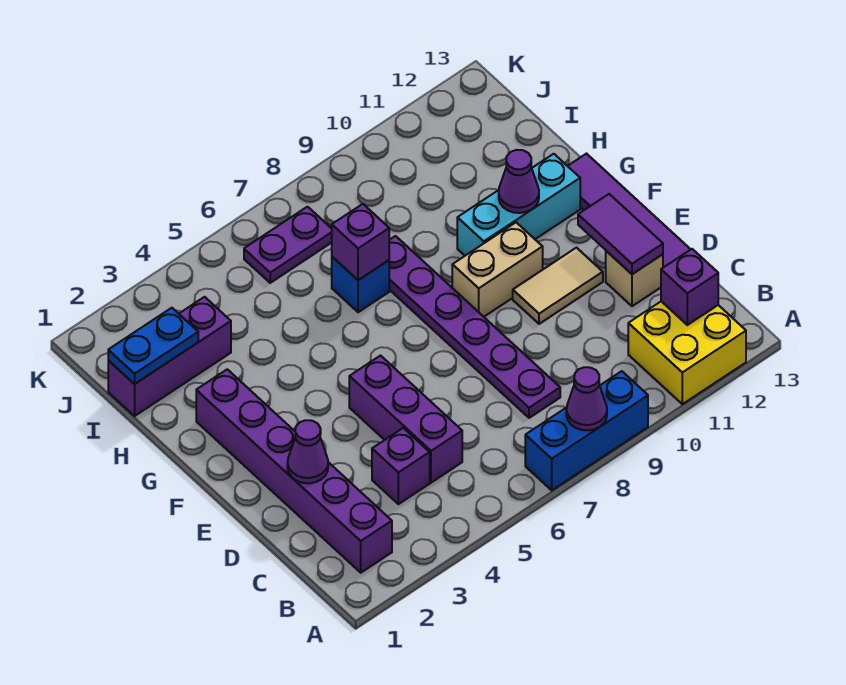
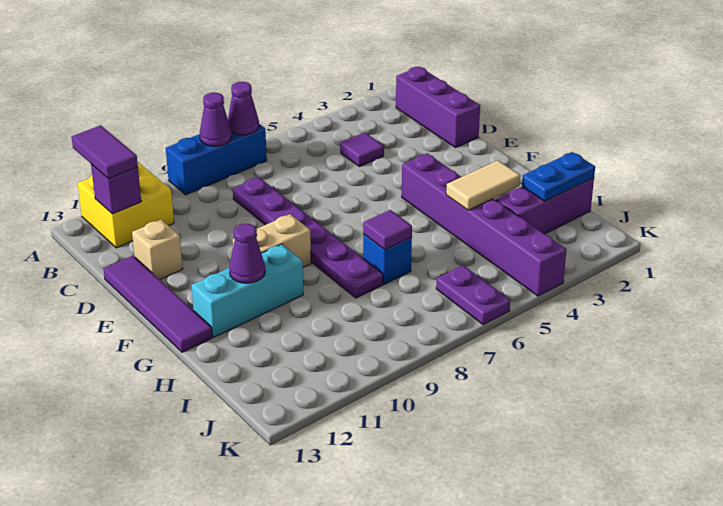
purple 1x6 brick [196,369,392,573] -> purple 1x6 brick moved to [402,153,566,296]
purple 1x1 brick [372,428,430,504] -> purple 1x1 tile [340,132,384,167]
purple 1x3 brick [349,356,462,483] -> purple 1x3 brick moved to [396,67,480,148]
purple 1x1 cone [288,420,328,483] -> purple 1x1 cone moved to [228,82,259,135]
purple 1x2 tile [578,194,663,274] -> purple 1x2 tile moved to [72,125,138,179]
tan 1x2 tile [513,248,603,324] -> tan 1x2 tile moved to [446,160,520,210]
purple 1x1 brick [332,204,389,280] -> purple 1x1 tile [363,210,412,250]
purple 1x2 plate [244,207,332,283] -> purple 1x2 plate turned to [436,265,510,325]

